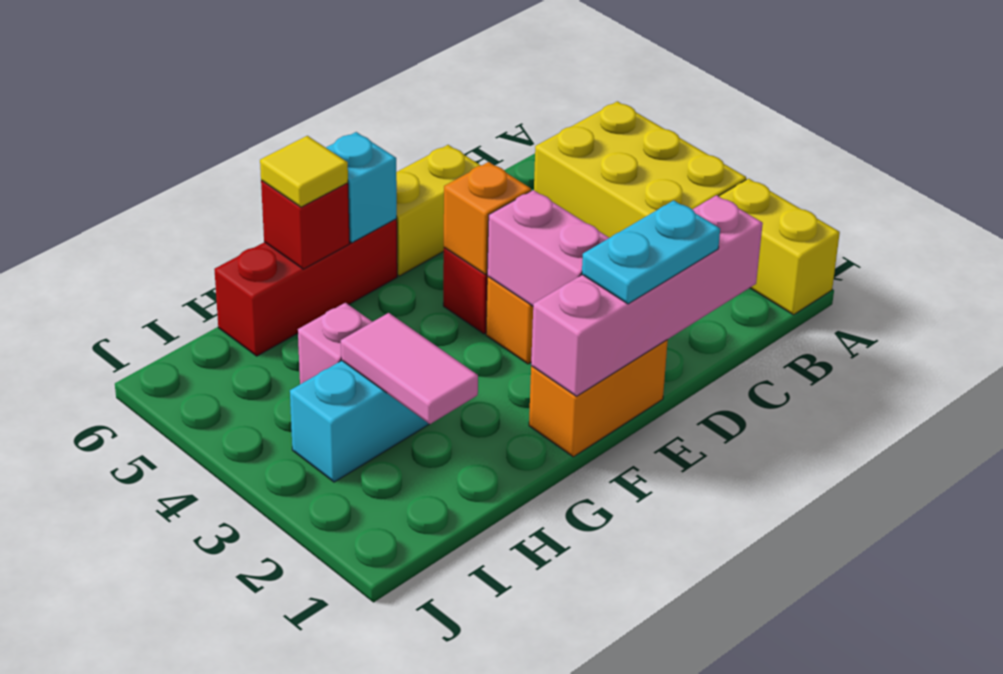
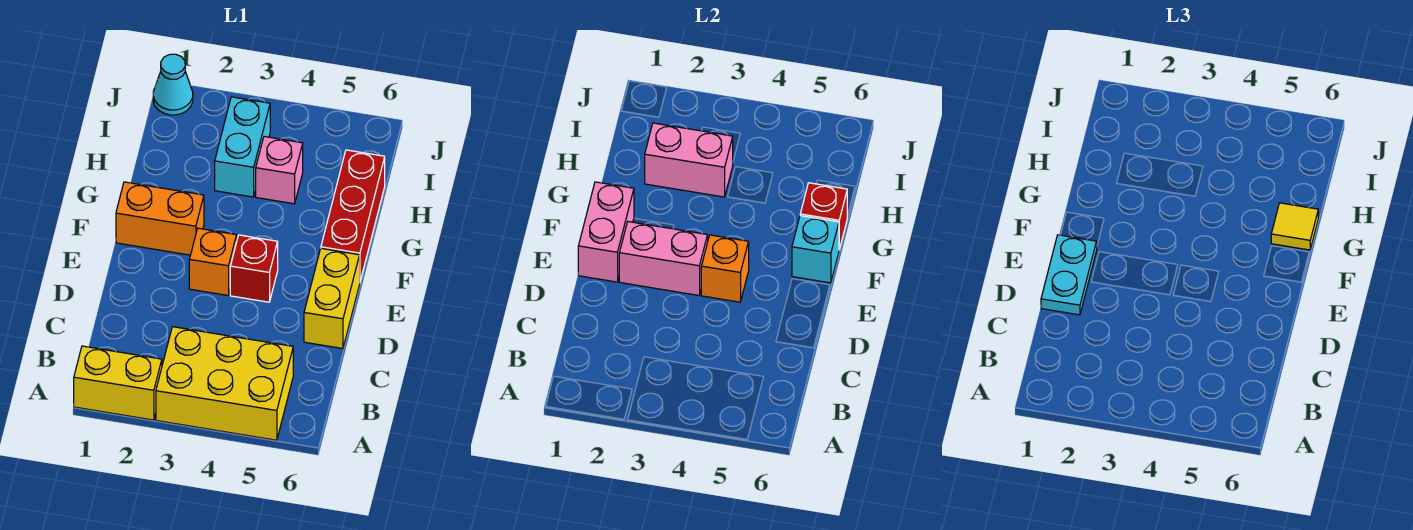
pink 1x4 brick [531,195,763,396] -> pink 1x2 brick [578,182,634,282]
orange 1x2 brick [529,340,668,457] -> orange 1x2 brick turned to [116,182,204,255]
pink 1x2 tile [341,313,478,424] -> pink 1x2 brick [645,123,733,197]
none -> cyan 1x1 cone [153,54,193,115]

